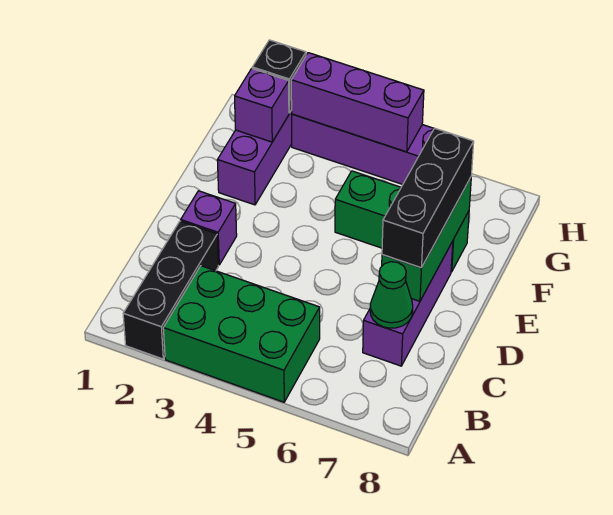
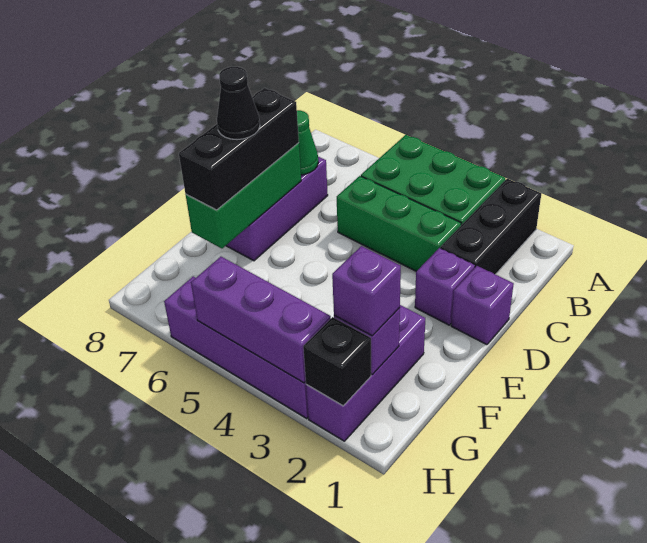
none -> purple 1x1 brick [451,266,514,345]
none -> black 1x1 cone [217,67,260,140]
green 1x3 brick [335,171,469,272] -> green 1x3 brick moved to [337,176,461,271]
none -> purple 1x1 brick [332,246,401,336]

